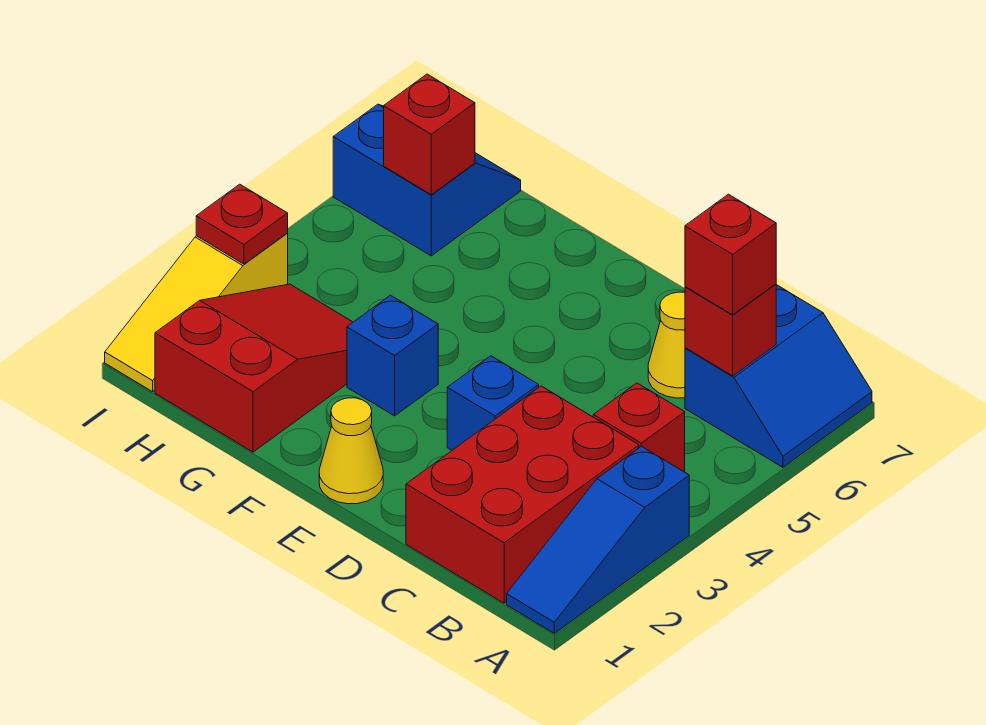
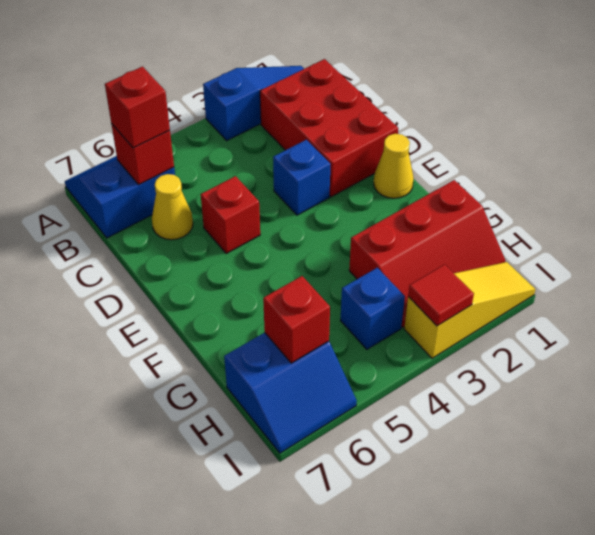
red 2x3 brick [406,386,639,603] -> red 2x3 brick turned to [260,59,398,197]
red 1x1 brick [593,383,685,472] -> red 1x1 brick moved to [201,176,260,254]
blue 1x1 brick [347,295,438,416] -> blue 1x1 brick moved to [340,268,405,349]
red 2x3 slope [155,284,353,452] -> red 2x3 slope turned to [349,180,505,328]
blue 2x2 slope [333,104,521,256] -> blue 2x2 slope turned to [224,333,357,453]
red 1x1 plate [196,184,288,264] -> red 1x1 tile [408,265,474,326]

